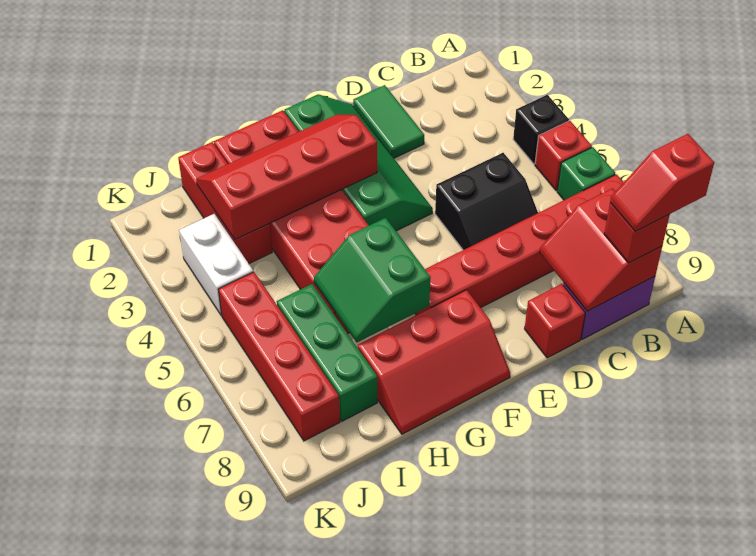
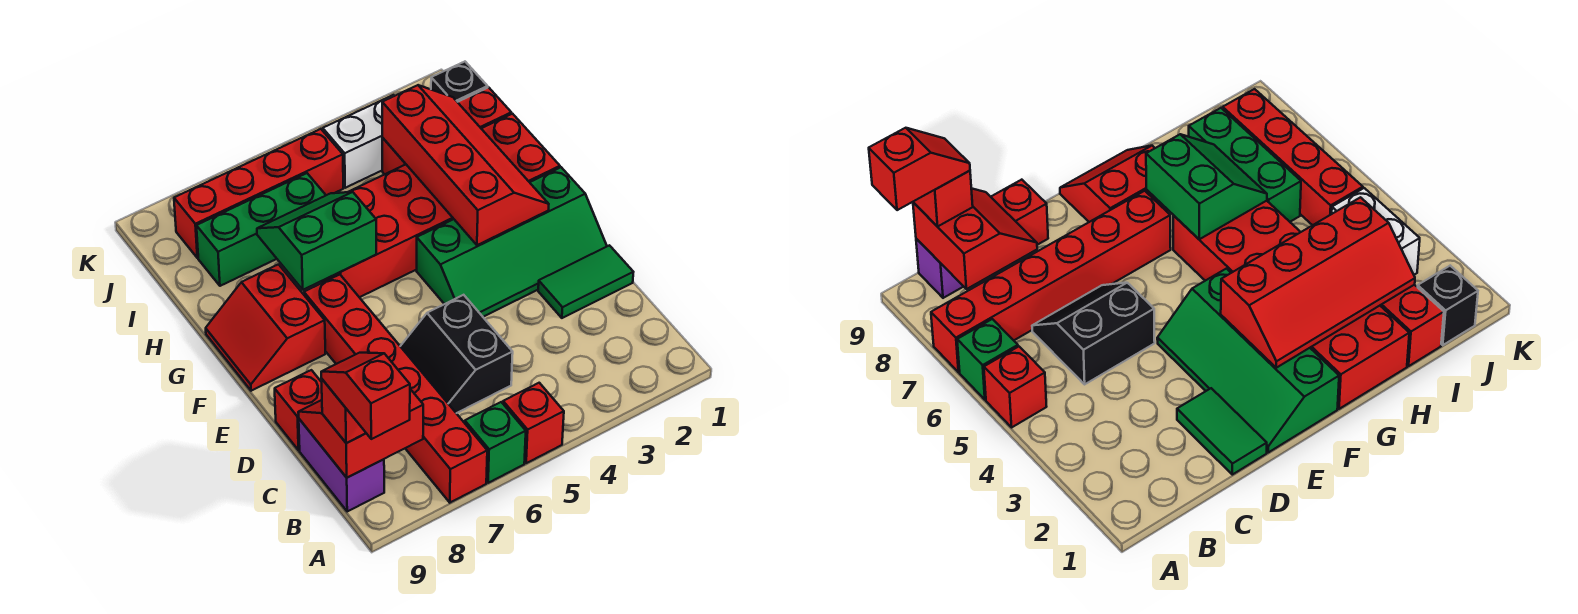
black 1x1 brick [513,95,569,164] -> black 1x1 brick moved to [431,62,488,102]
red 2x3 slope [358,290,510,434] -> red 2x2 slope [206,264,325,391]

